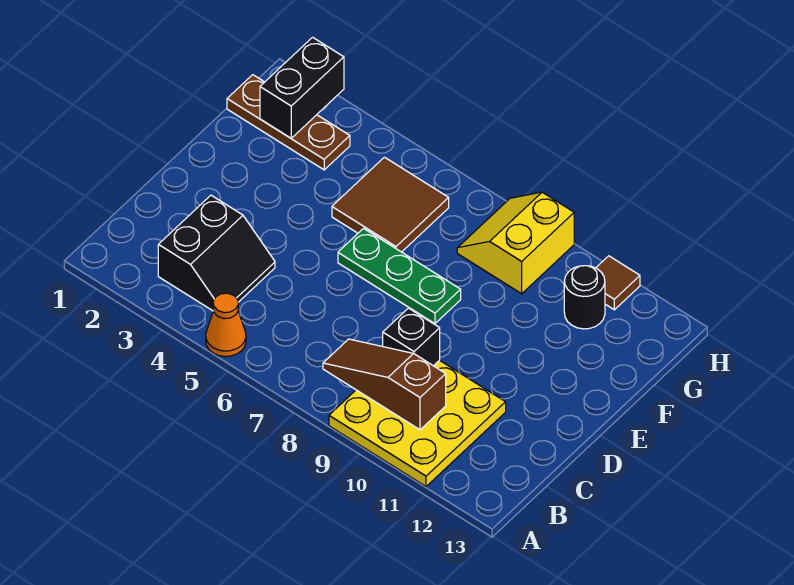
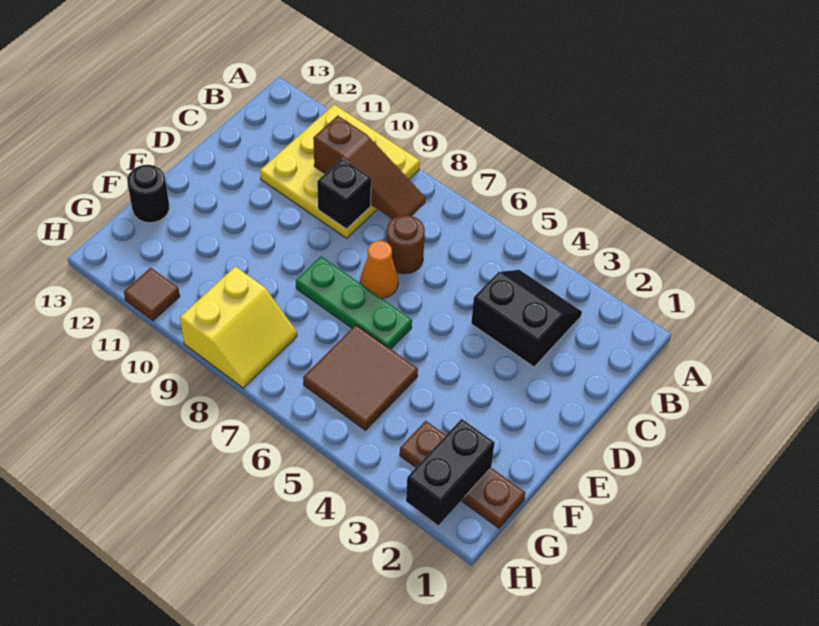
orange 1x1 cone [206,293,246,357] -> orange 1x1 cone moved to [360,241,398,298]
black 2x2 slope [158,195,275,311] -> black 2x2 slope turned to [471,270,582,367]
none -> brown 1x1 round brick [386,215,425,274]
black 1x1 round brick [564,266,605,329] -> black 1x1 round brick moved to [127,165,169,223]

